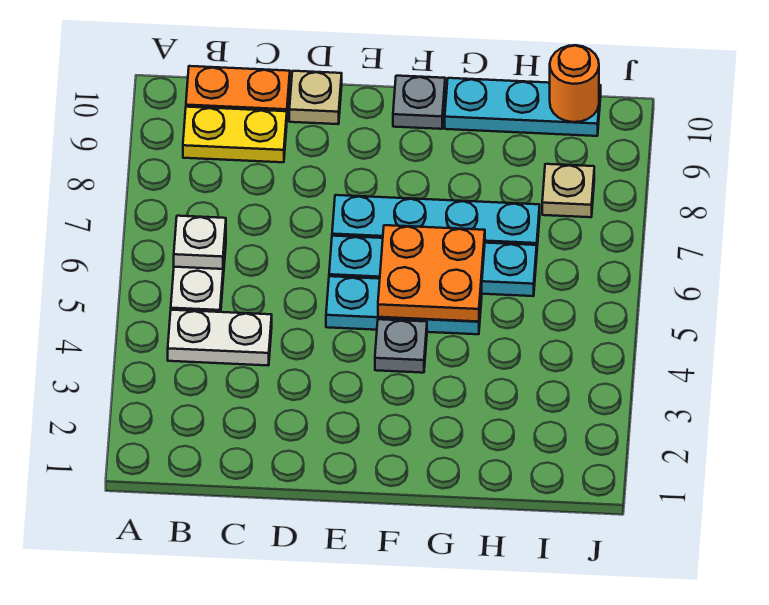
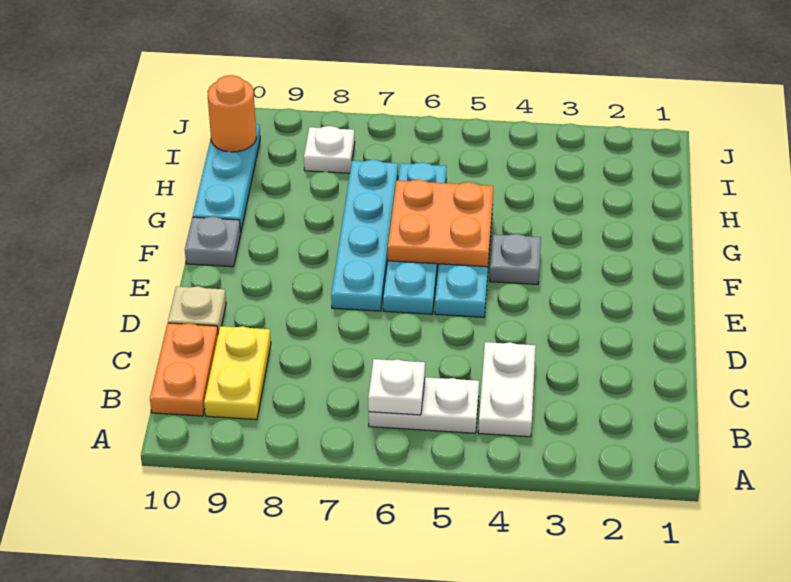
tan 1x1 plate [542,164,594,217] -> white 1x1 plate [304,126,355,173]

